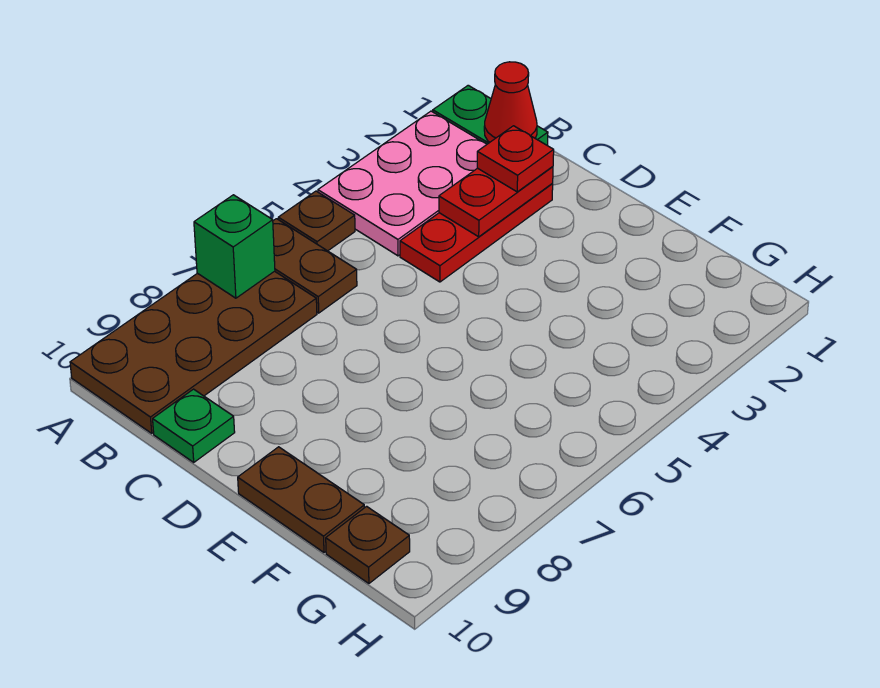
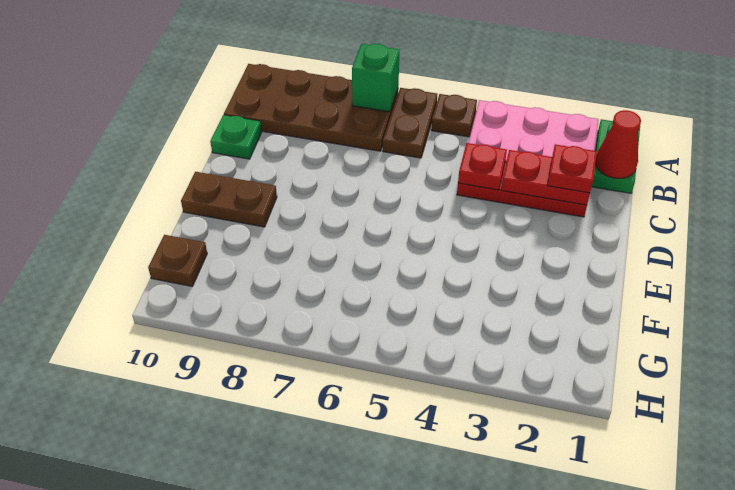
none -> red 1x1 plate [458,143,507,190]
brown 1x2 plate [238,447,364,552] -> brown 1x2 plate turned to [181,172,277,227]

